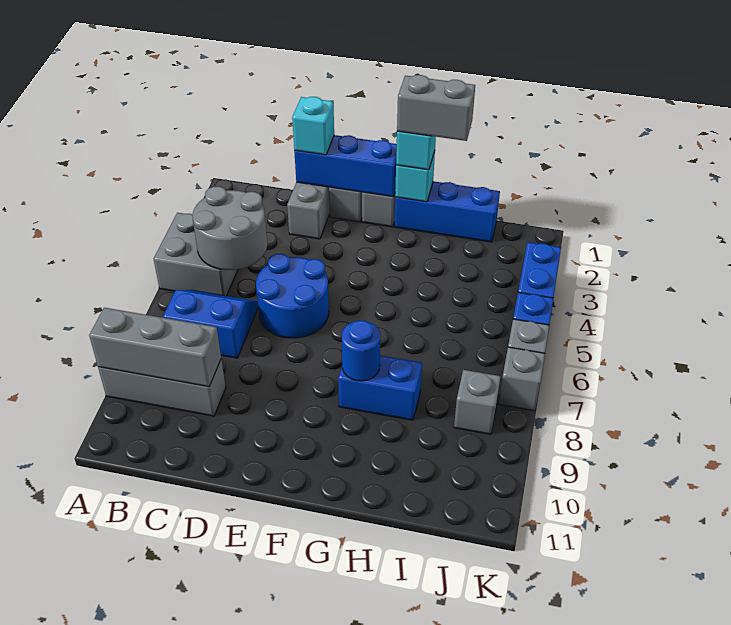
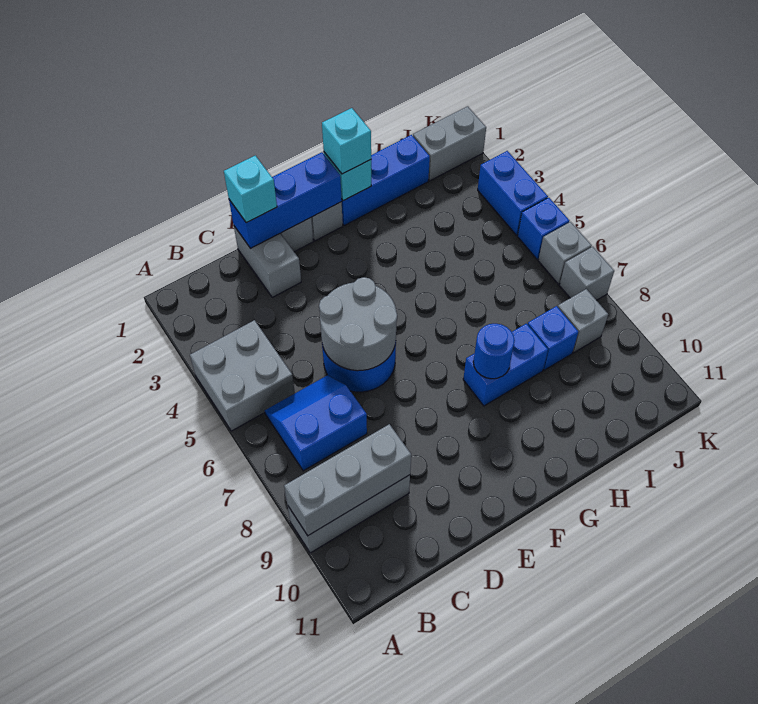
grey 2x2 round brick [192,186,267,270] -> grey 2x2 round brick moved to [319,277,397,371]
grey 1x2 brick [397,75,475,141] -> grey 1x2 brick moved to [413,106,486,181]
none -> blue 1x1 brick [528,306,578,370]

